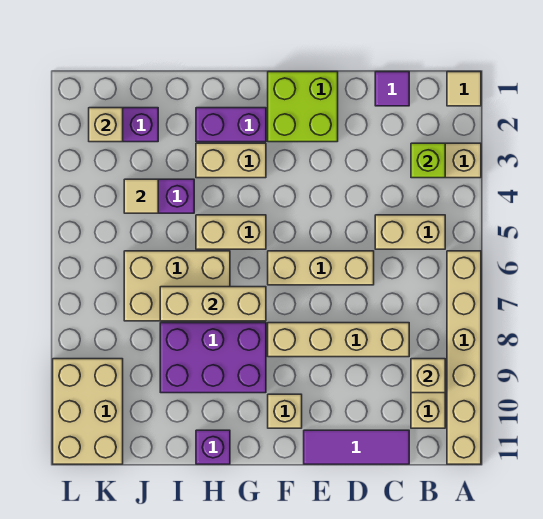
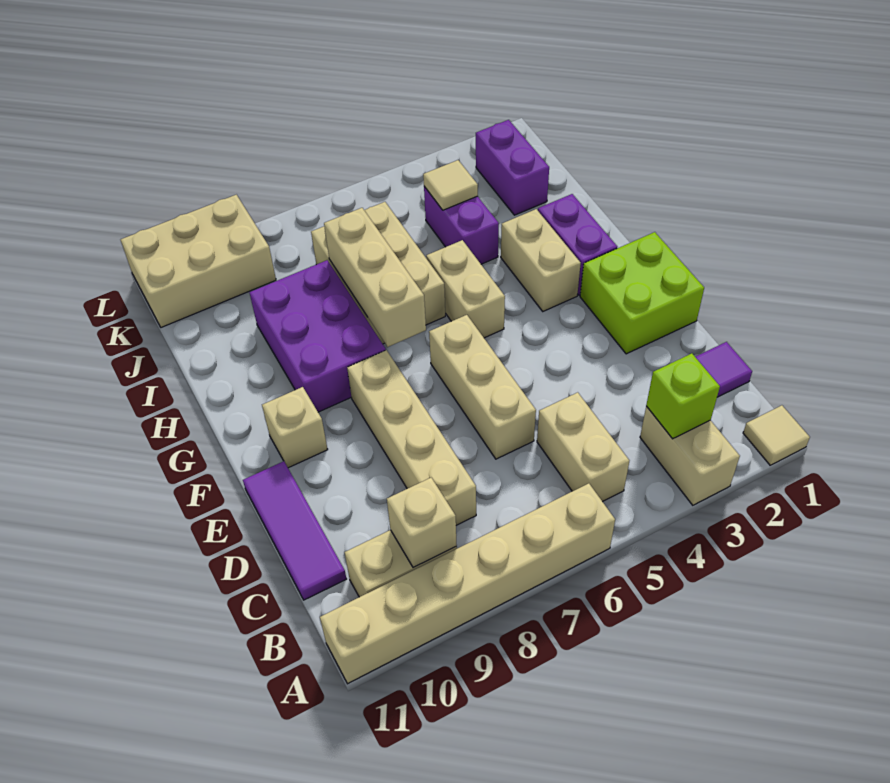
purple 1x1 brick [196,430,230,464] -> none
tan 1x1 brick [89,108,123,142] -> none

